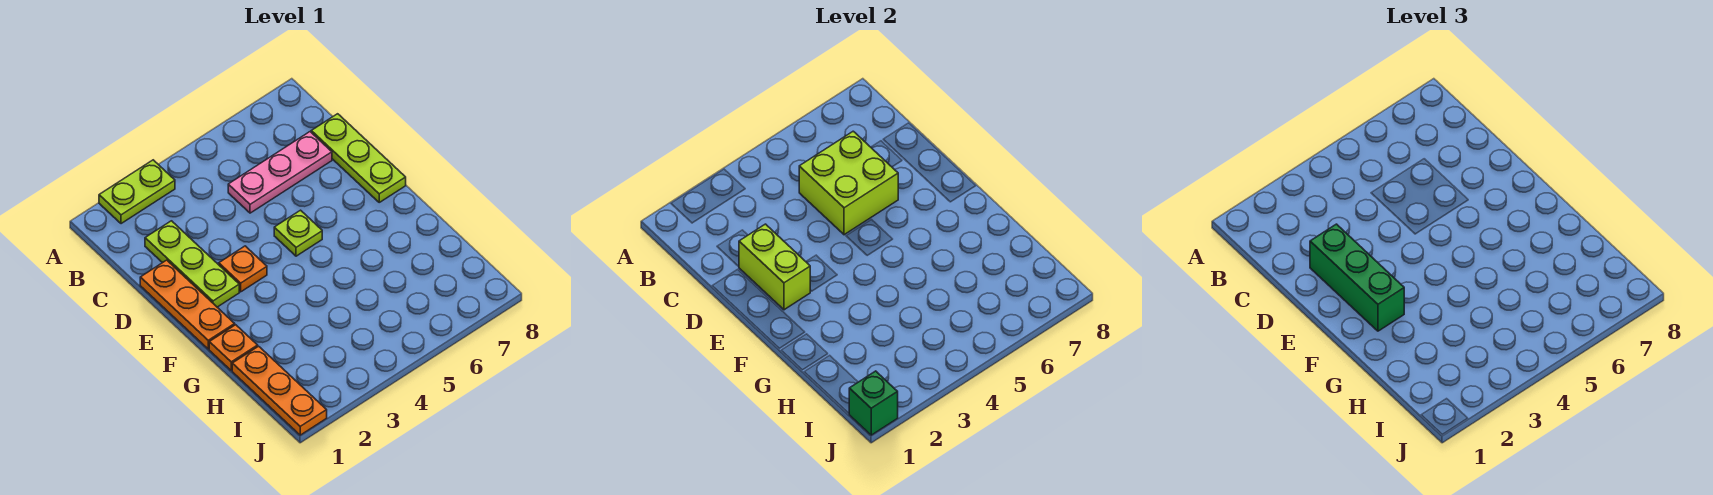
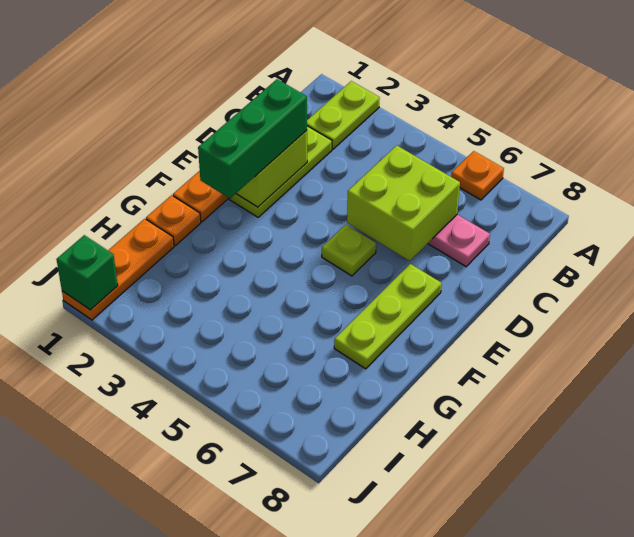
lime 1x2 plate [99,160,175,224] -> lime 1x2 plate turned to [307,81,380,149]
lime 1x3 plate [311,114,406,202] -> lime 1x3 plate moved to [334,264,442,369]
orange 1x1 plate [219,246,267,292] -> orange 1x1 plate moved to [451,151,504,200]

